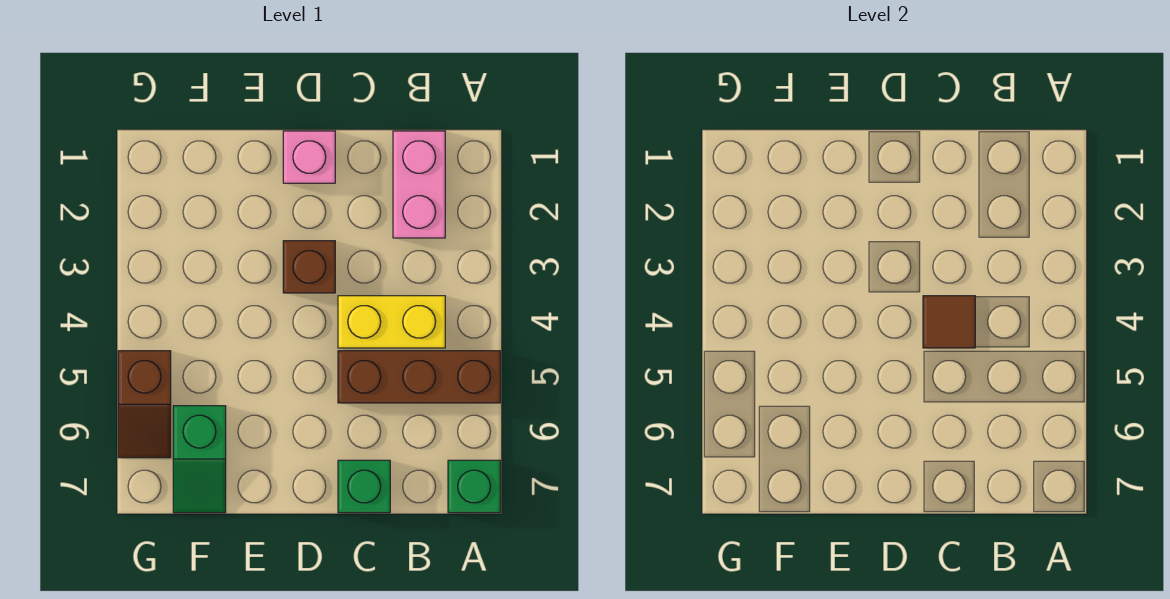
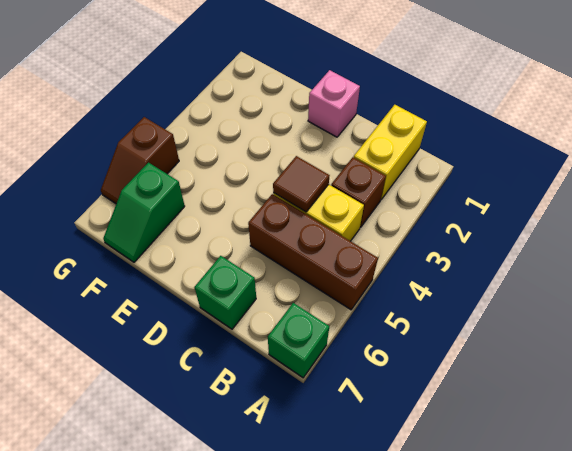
pink 1x2 brick [393,131,445,238] -> yellow 1x2 brick [354,105,427,199]
brown 1x1 brick [283,241,335,293] -> brown 1x1 brick moved to [331,157,386,228]

